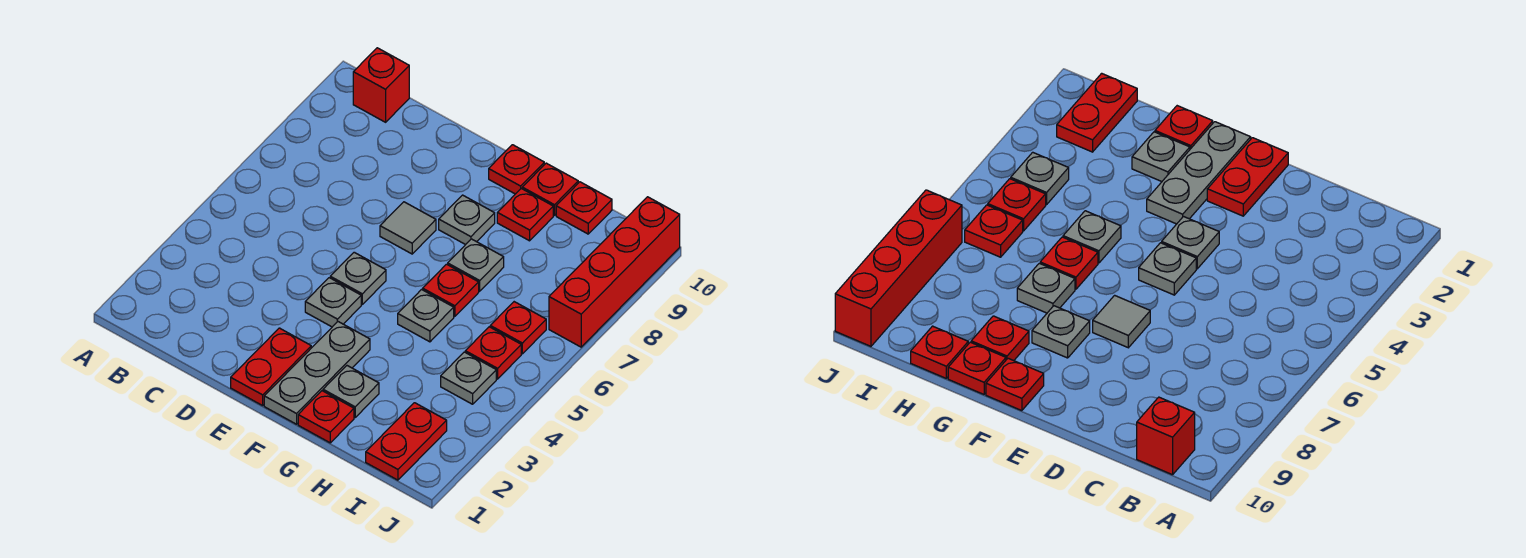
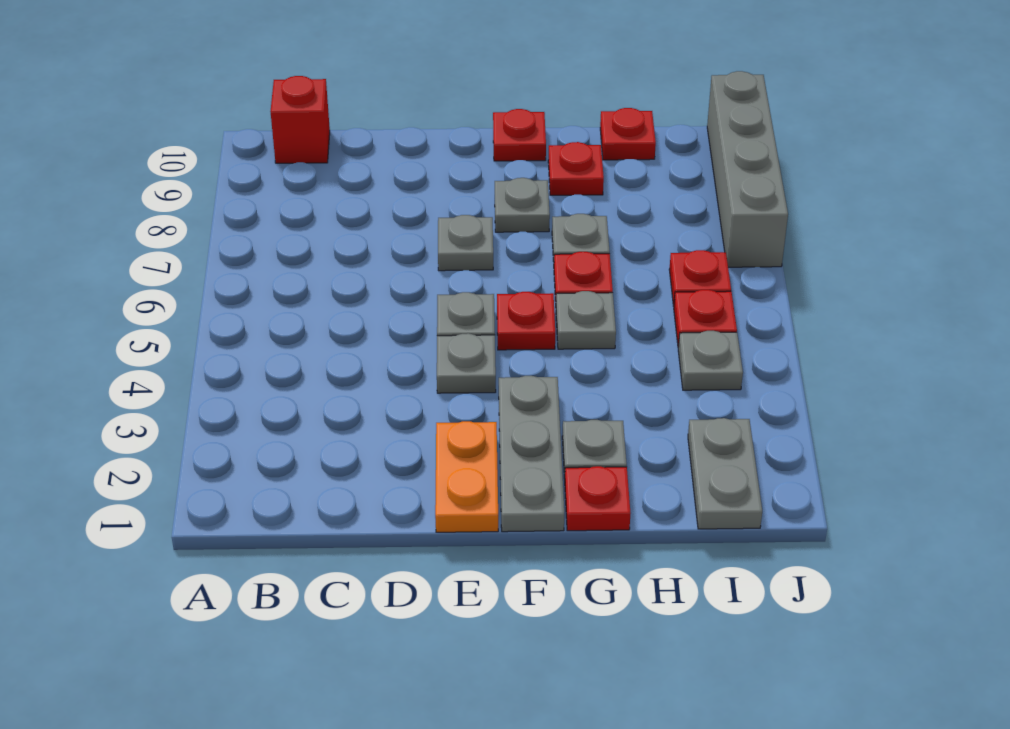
red 1x2 plate [231,328,311,406] -> orange 1x2 plate [435,421,498,532]
grey 1x1 tile [380,202,436,254] -> grey 1x1 plate [438,215,493,271]
red 1x1 plate [522,163,578,215] -> red 1x1 plate moved to [497,292,555,350]
red 1x2 plate [366,403,447,480] -> grey 1x2 plate [688,418,762,529]
red 1x4 brick [549,197,680,347] -> grey 1x4 brick [707,71,788,267]

